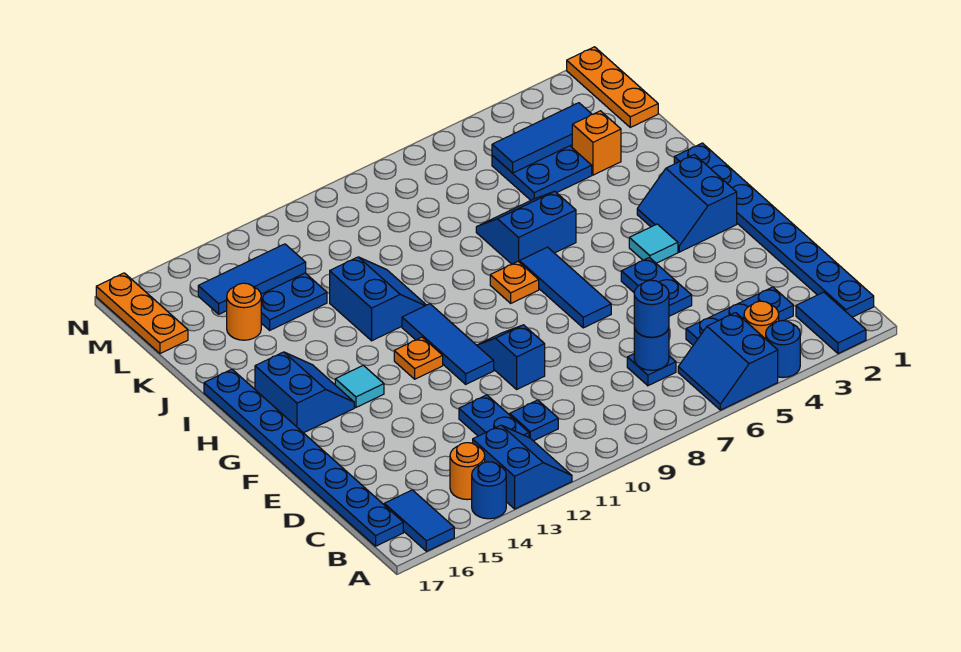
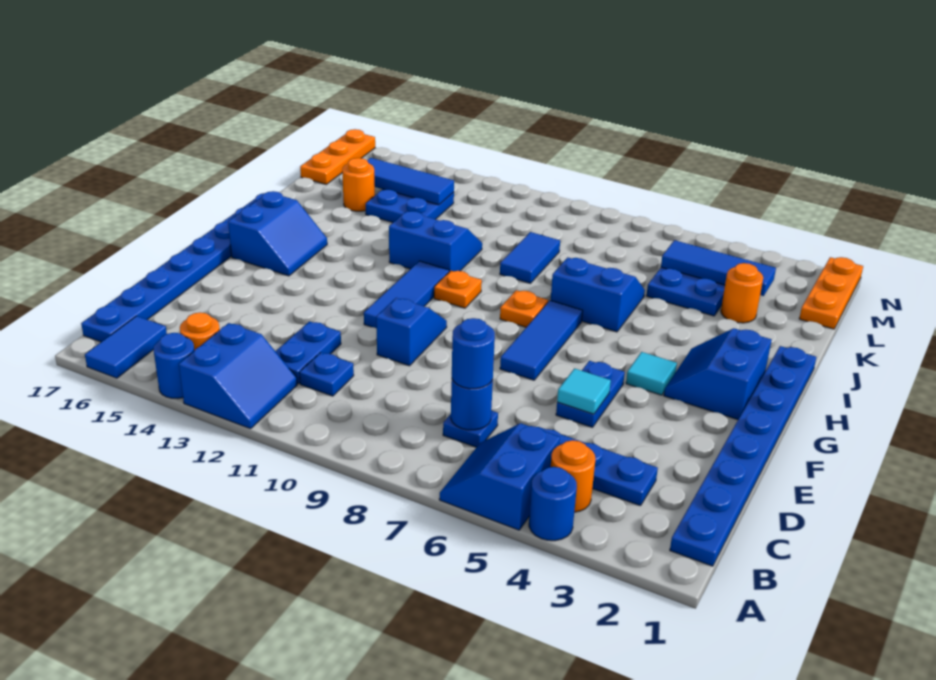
blue 1x2 tile [796,292,866,354] -> blue 1x2 tile moved to [500,232,560,283]
orange 1x1 plate [394,337,443,379] -> orange 1x1 plate moved to [434,271,482,308]
cyan 1x1 tile [335,365,384,407] -> cyan 1x1 tile moved to [557,369,611,414]
blue 2x2 slope [330,257,426,341] -> blue 2x2 slope turned to [389,211,482,272]
orange 1x1 brick [572,111,621,175] -> orange 1x1 round brick [721,263,763,323]

